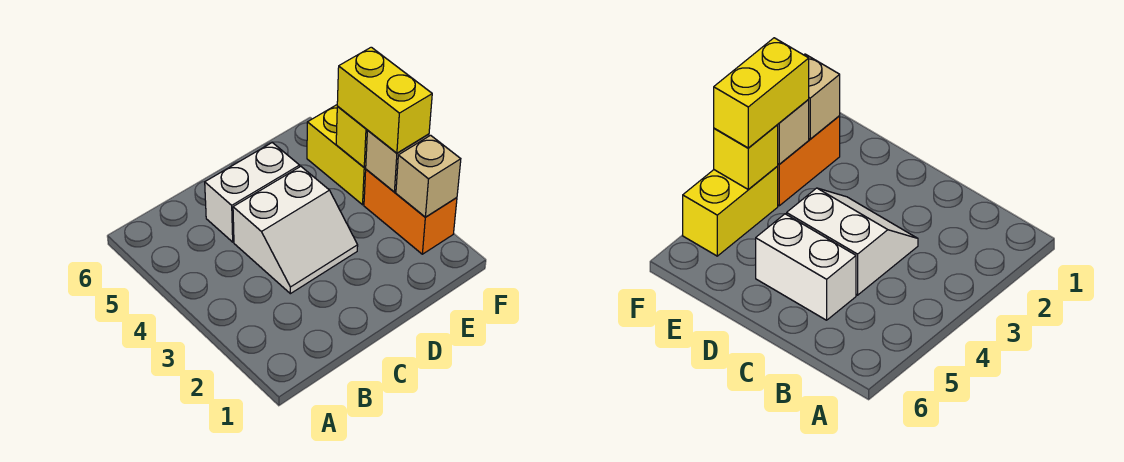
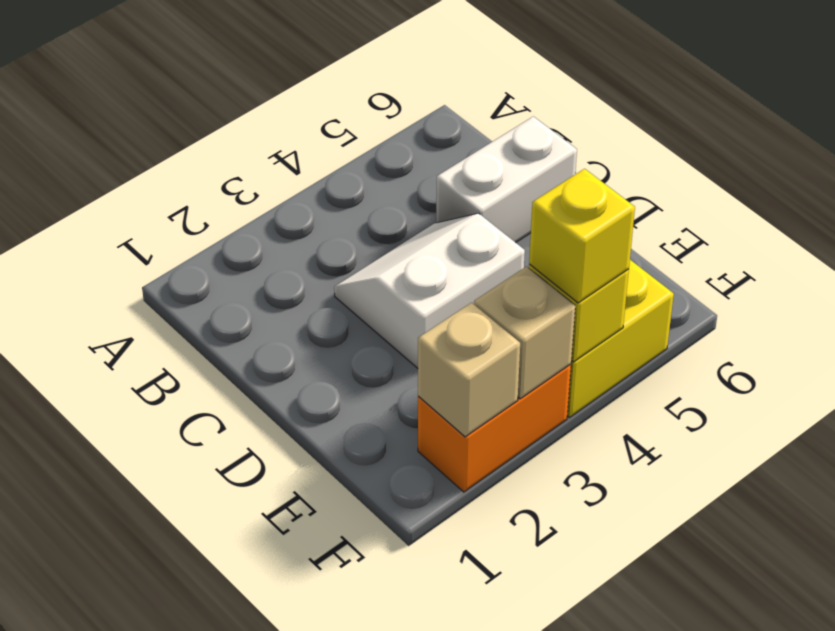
white 2x2 slope [233,167,358,294] -> white 2x2 slope turned to [334,213,525,368]
white 1x2 brick [205,143,300,242] -> white 1x2 brick turned to [436,116,577,243]
yellow 1x2 brick [337,47,432,153] -> yellow 1x1 brick [529,169,635,303]

